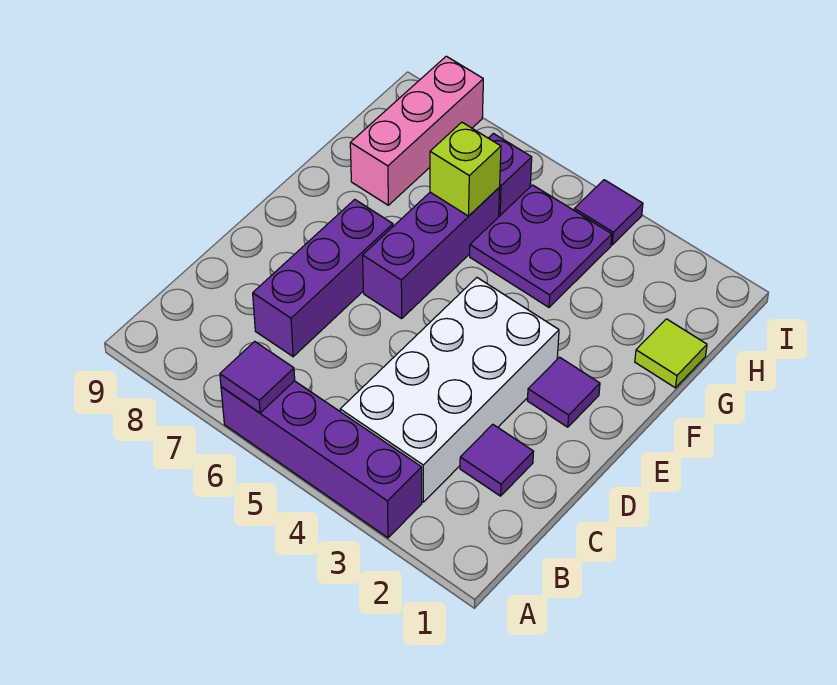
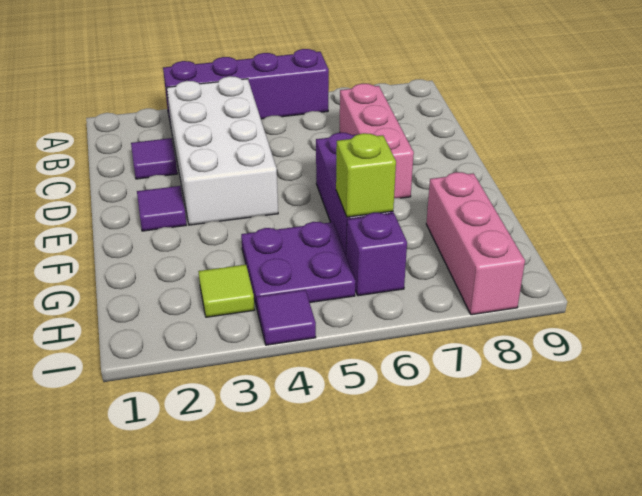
purple 1x1 tile [220,341,295,413] -> none
purple 1x3 brick [253,200,393,357] -> pink 1x3 brick [340,84,414,198]
lime 1x1 tile [635,319,707,388] -> lime 1x1 tile moved to [198,265,255,317]

